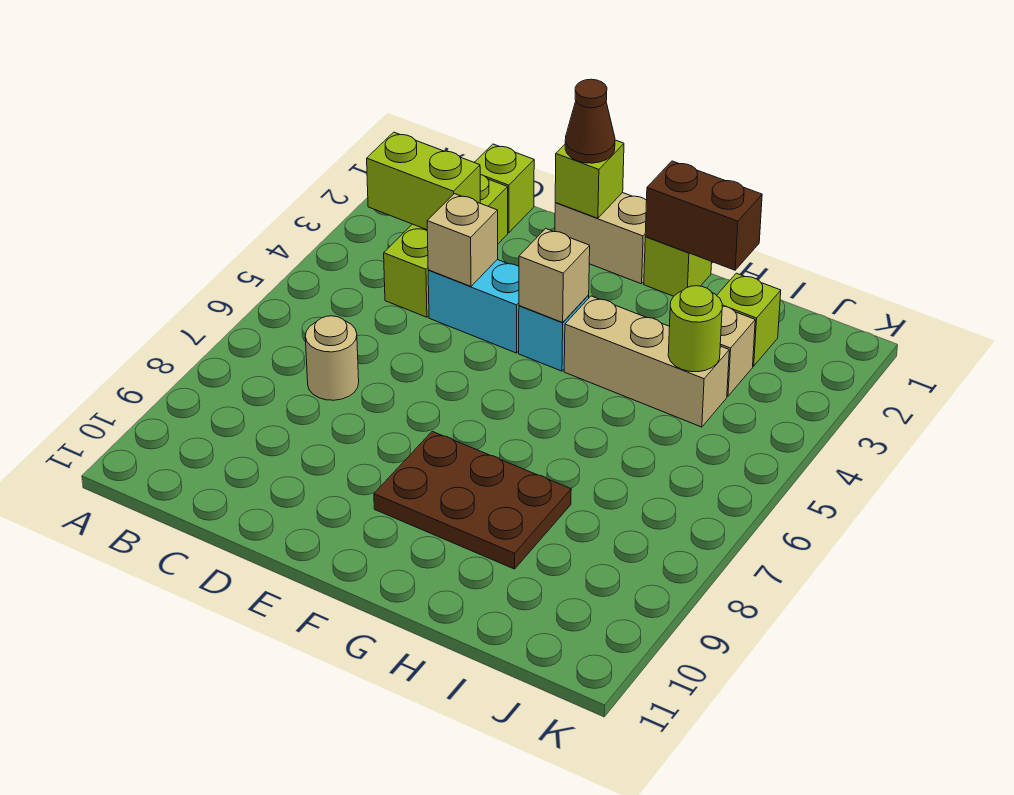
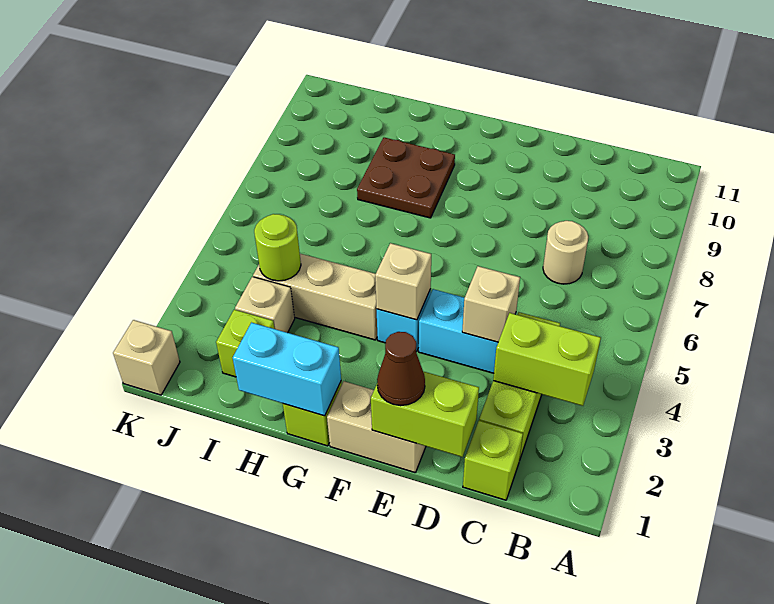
lime 1x1 brick [555,140,624,218] -> lime 1x2 brick [371,371,479,457]
brown 2x3 plate [374,431,571,569] -> brown 2x2 plate [357,138,455,218]
brown 1x2 brick [645,161,762,270] -> cyan 1x2 brick [233,323,341,416]
none -> tan 1x1 brick [113,320,180,395]

